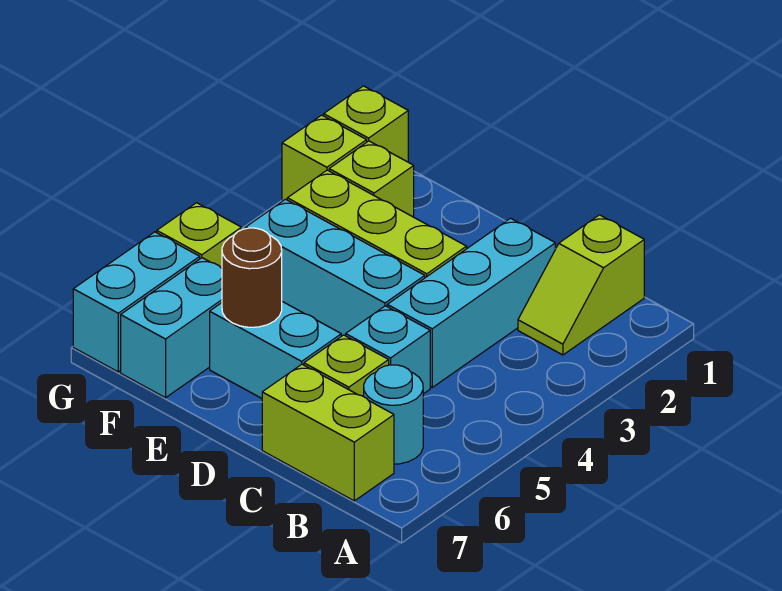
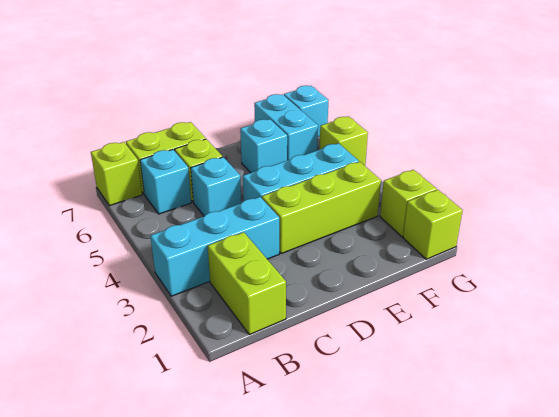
lime 1x2 slope [518,215,644,355] -> lime 1x2 brick [208,232,286,335]
cyan 1x1 round brick [364,365,423,464] -> cyan 1x1 brick [140,149,191,214]
cyan 1x3 brick [387,218,555,387] -> cyan 1x3 brick turned to [150,197,279,296]
cyan 1x2 brick [210,302,341,398] -> cyan 1x1 brick [240,119,287,173]
brown 1x1 round brick [222,228,282,327] -> none
lime 1x1 brick [329,141,414,217] -> lime 1x1 brick moved to [91,142,142,206]
cyan 1x2 brick [73,232,200,372] -> cyan 1x1 brick [284,85,328,136]

